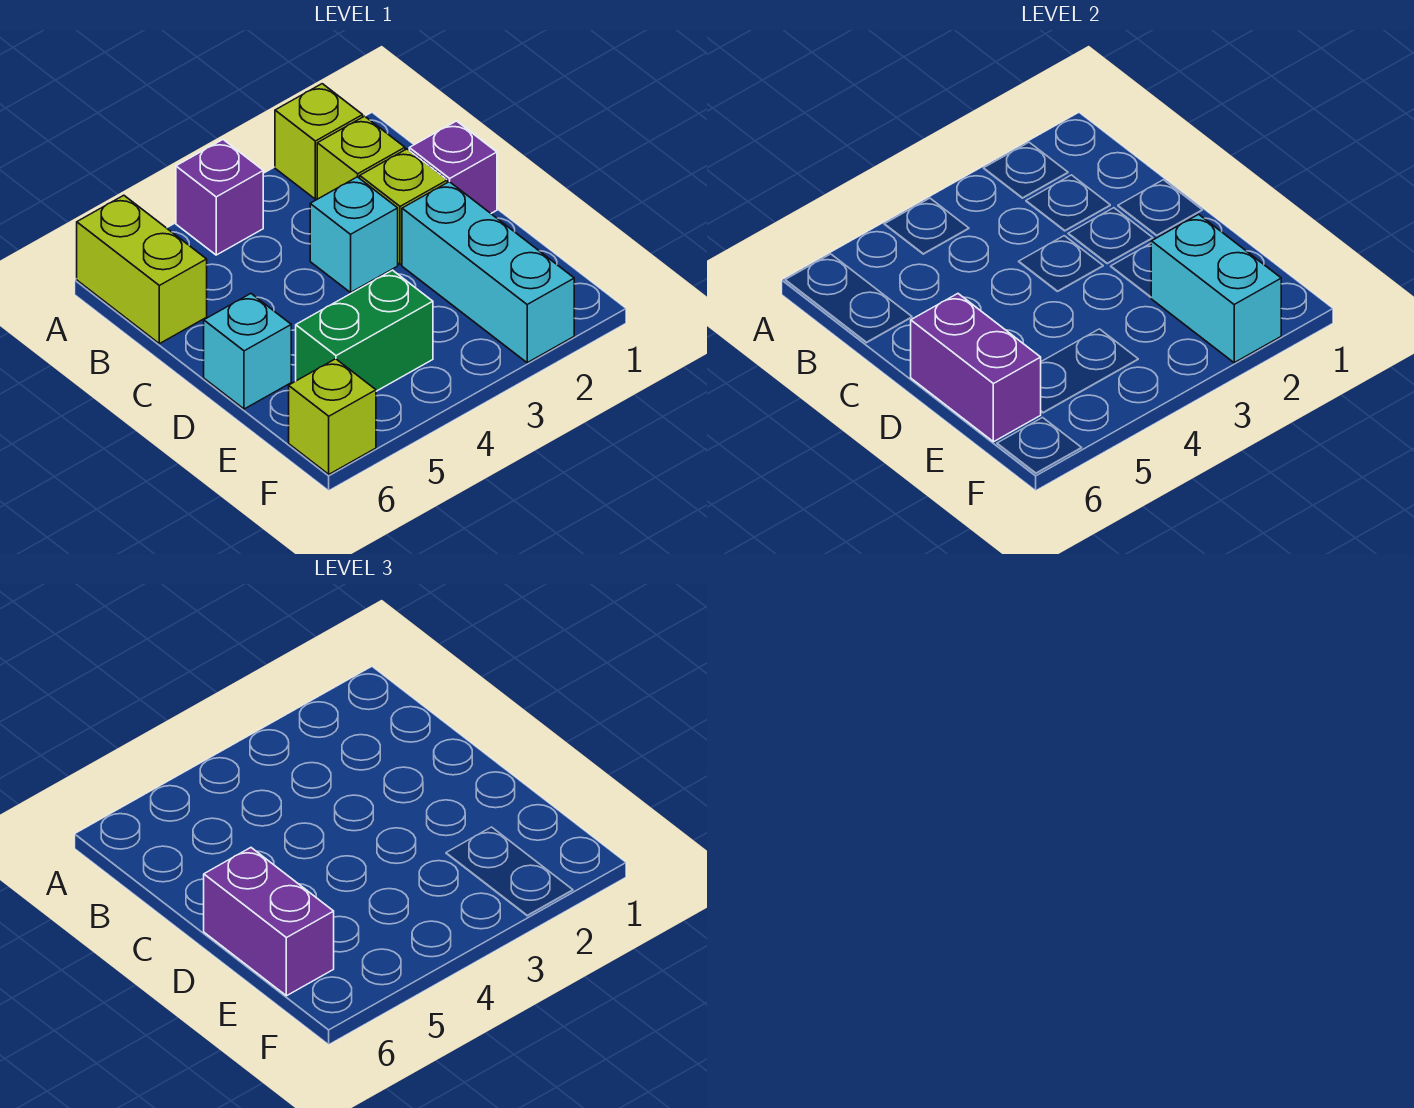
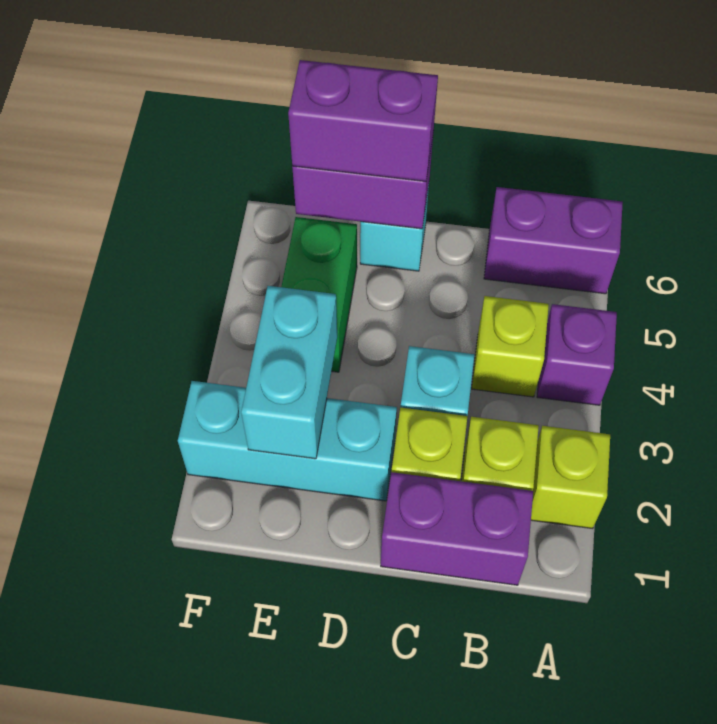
lime 1x2 brick [77,195,207,344] -> purple 1x2 brick [484,187,623,294]
purple 1x1 brick [409,121,497,213] -> purple 1x2 brick [381,472,533,585]
cyan 1x2 brick [1151,214,1281,363] -> cyan 1x2 brick turned to [241,286,337,459]
lime 1x1 brick [289,359,376,474] -> lime 1x1 brick moved to [472,296,549,397]

